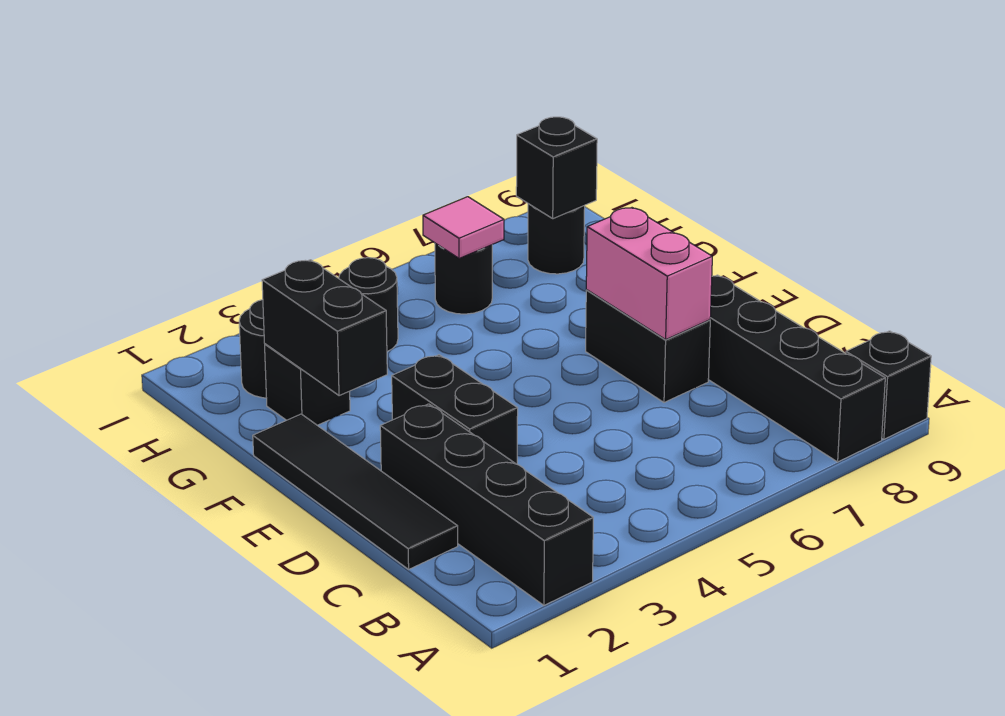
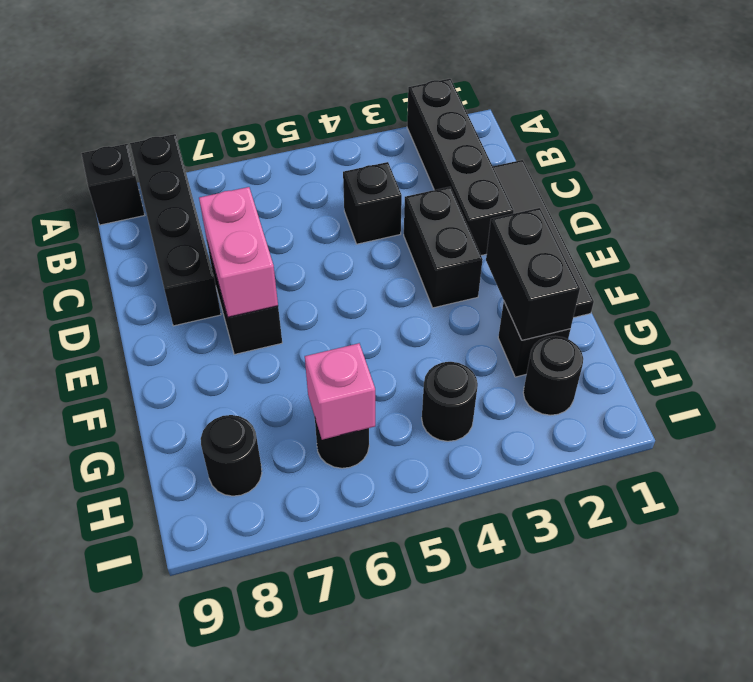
pink 1x1 tile [423,197,504,258] -> pink 1x1 brick [305,343,375,440]
black 1x1 brick [516,117,597,219] -> black 1x1 brick moved to [343,162,402,244]

